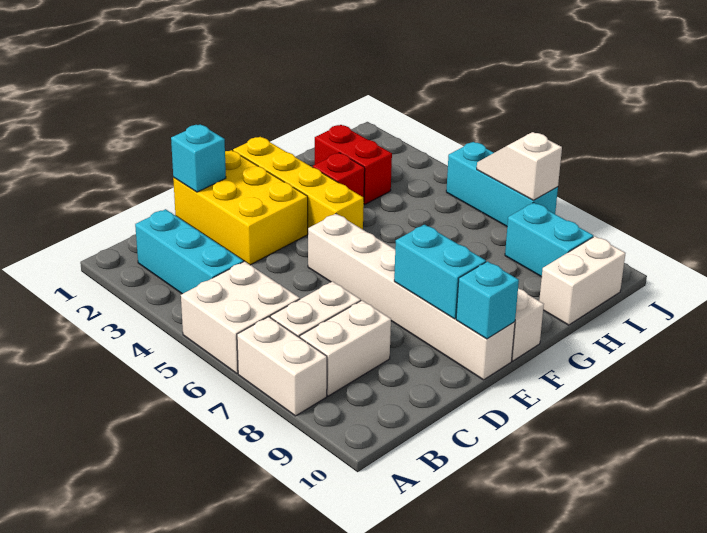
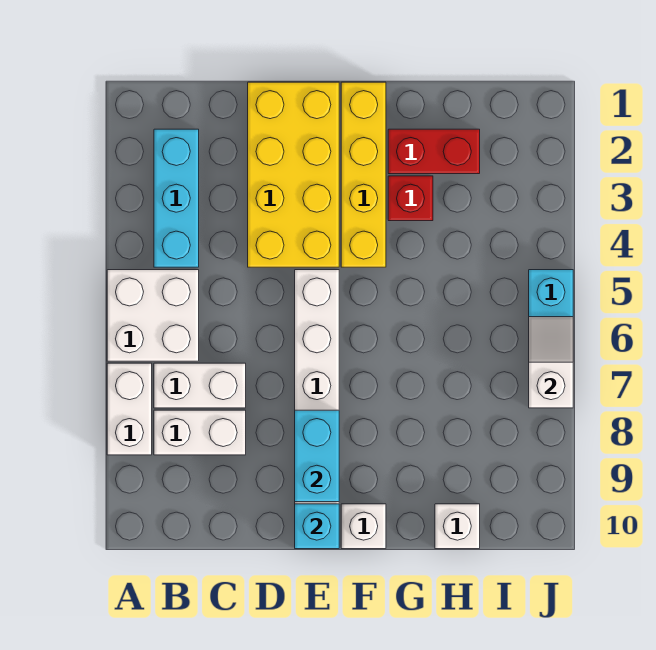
yellow 2x3 brick [173,150,308,265] -> yellow 2x4 brick [248,82,339,267]
cyan 1x1 brick [171,124,226,192] -> none
red 1x2 brick [315,125,392,204] -> red 1x2 brick turned to [388,129,480,174]
white 1x2 brick [539,236,625,325] -> white 1x1 brick [435,504,480,549]
cyan 1x2 brick [505,202,593,277] -> none

